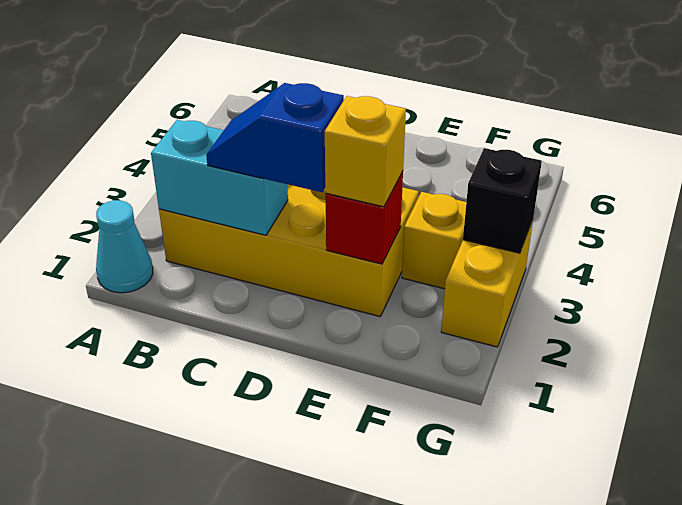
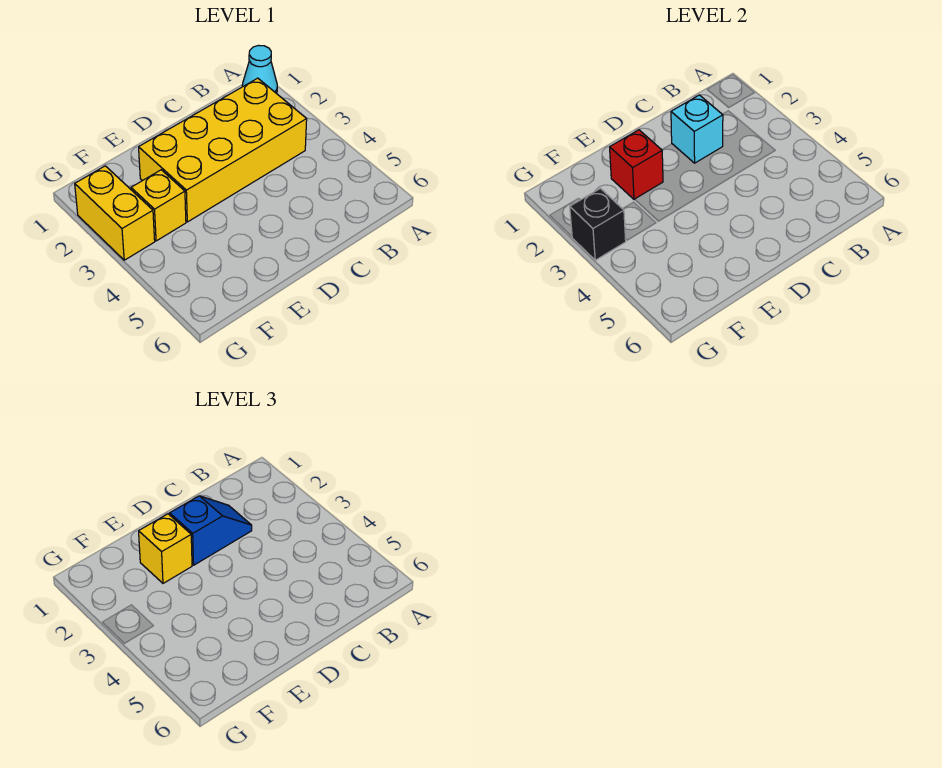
cyan 1x2 brick [151,120,288,235] -> cyan 1x1 brick [671,95,723,163]

